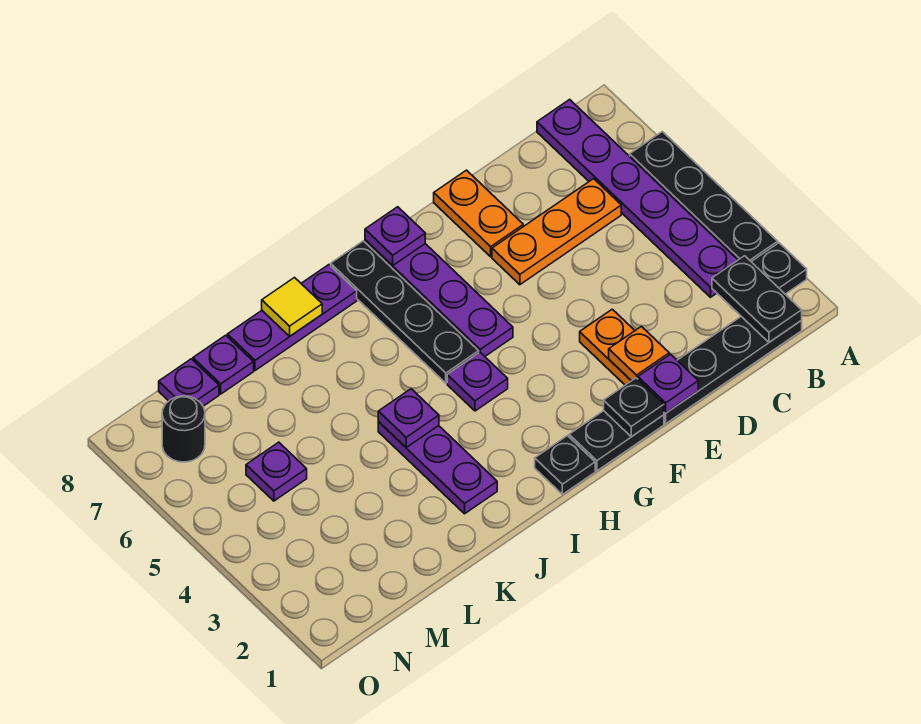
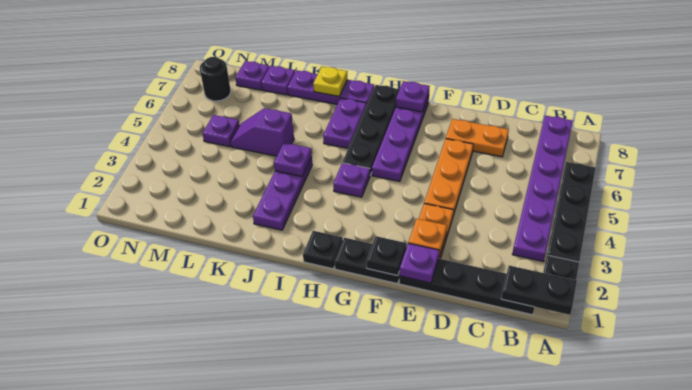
black 1x2 plate [712,256,802,342] -> black 1x2 plate turned to [501,266,577,315]
orange 1x3 plate [492,179,621,285] -> orange 1x3 plate turned to [424,139,473,215]
orange 1x2 plate [434,170,523,257] -> orange 1x2 plate turned to [446,119,509,157]
none -> purple 1x2 plate [323,98,366,148]
yellow 1x1 tile [262,278,322,336] -> yellow 1x1 plate [313,67,347,96]
none -> purple 1x2 slope [230,108,294,156]

